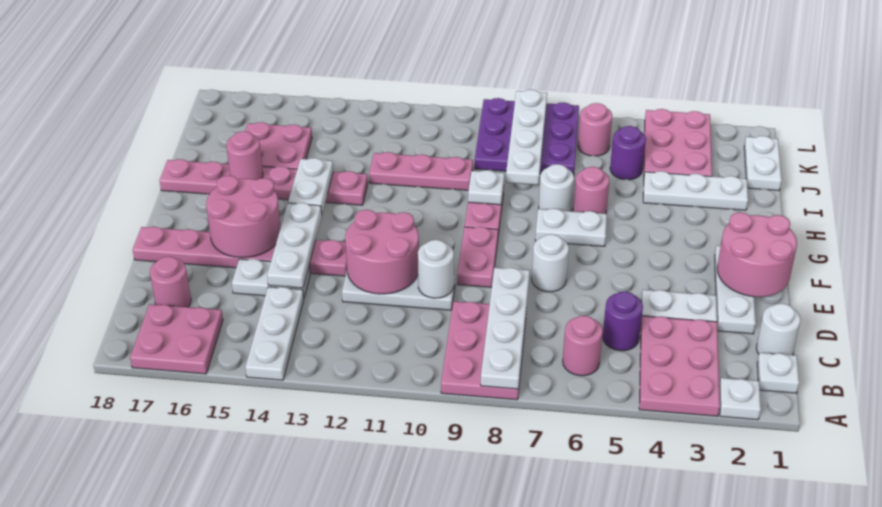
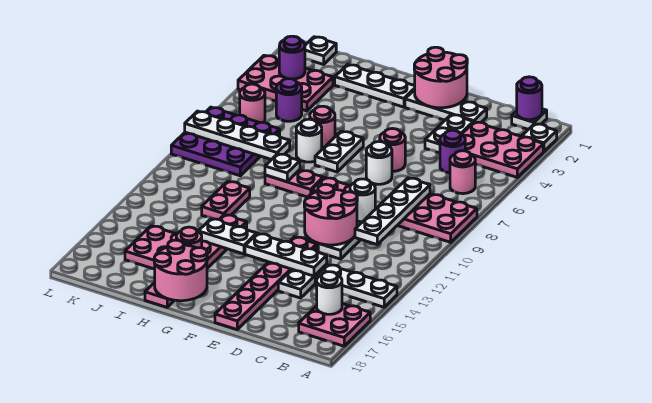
white 1x4 plate [481,268,530,389] -> white 1x4 plate turned to [355,178,430,244]
none -> purple 1x1 round brick [517,77,542,120]
white 1x1 round brick [756,303,801,355] -> white 1x1 round brick moved to [317,272,342,314]
pink 1x1 round brick [150,257,191,307] -> pink 1x1 round brick moved to [380,129,405,171]
pink 2x2 round brick [206,176,281,258] -> pink 2x2 round brick moved to [154,240,207,301]
white 1x3 plate [643,171,748,210] -> white 1x3 plate turned to [335,64,415,107]
pink 1x3 plate [369,152,473,190] -> pink 1x2 plate [202,181,250,219]
white 1x2 plate [744,136,782,190] -> white 1x1 plate [305,37,336,65]
none -> purple 1x1 round brick [279,36,305,79]

